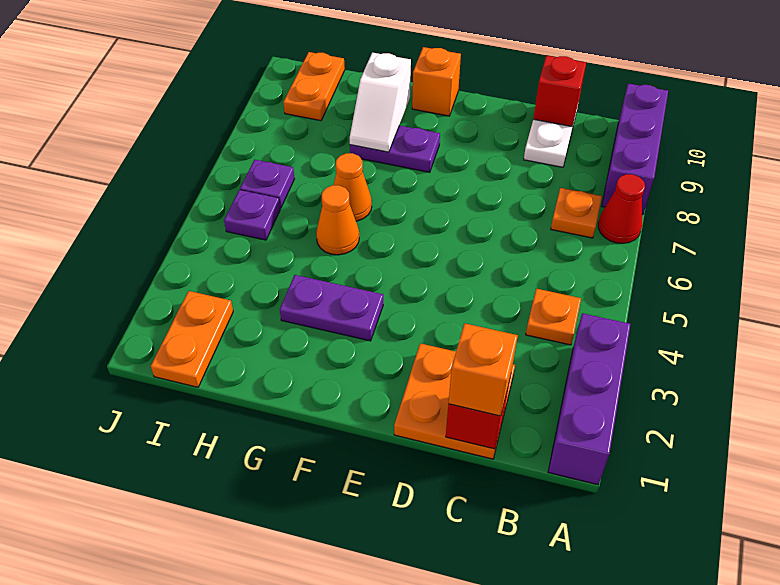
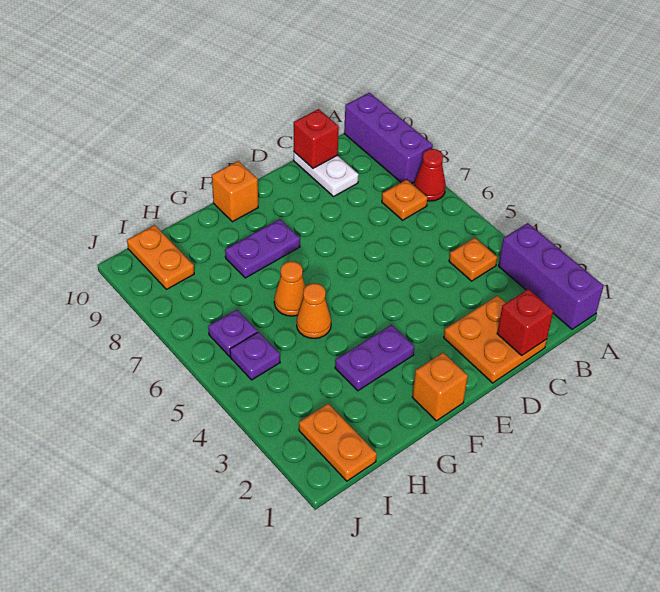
orange 1x1 brick [449,323,518,416] -> orange 1x1 brick moved to [412,353,468,421]
white 1x2 slope [350,53,411,152] -> none

